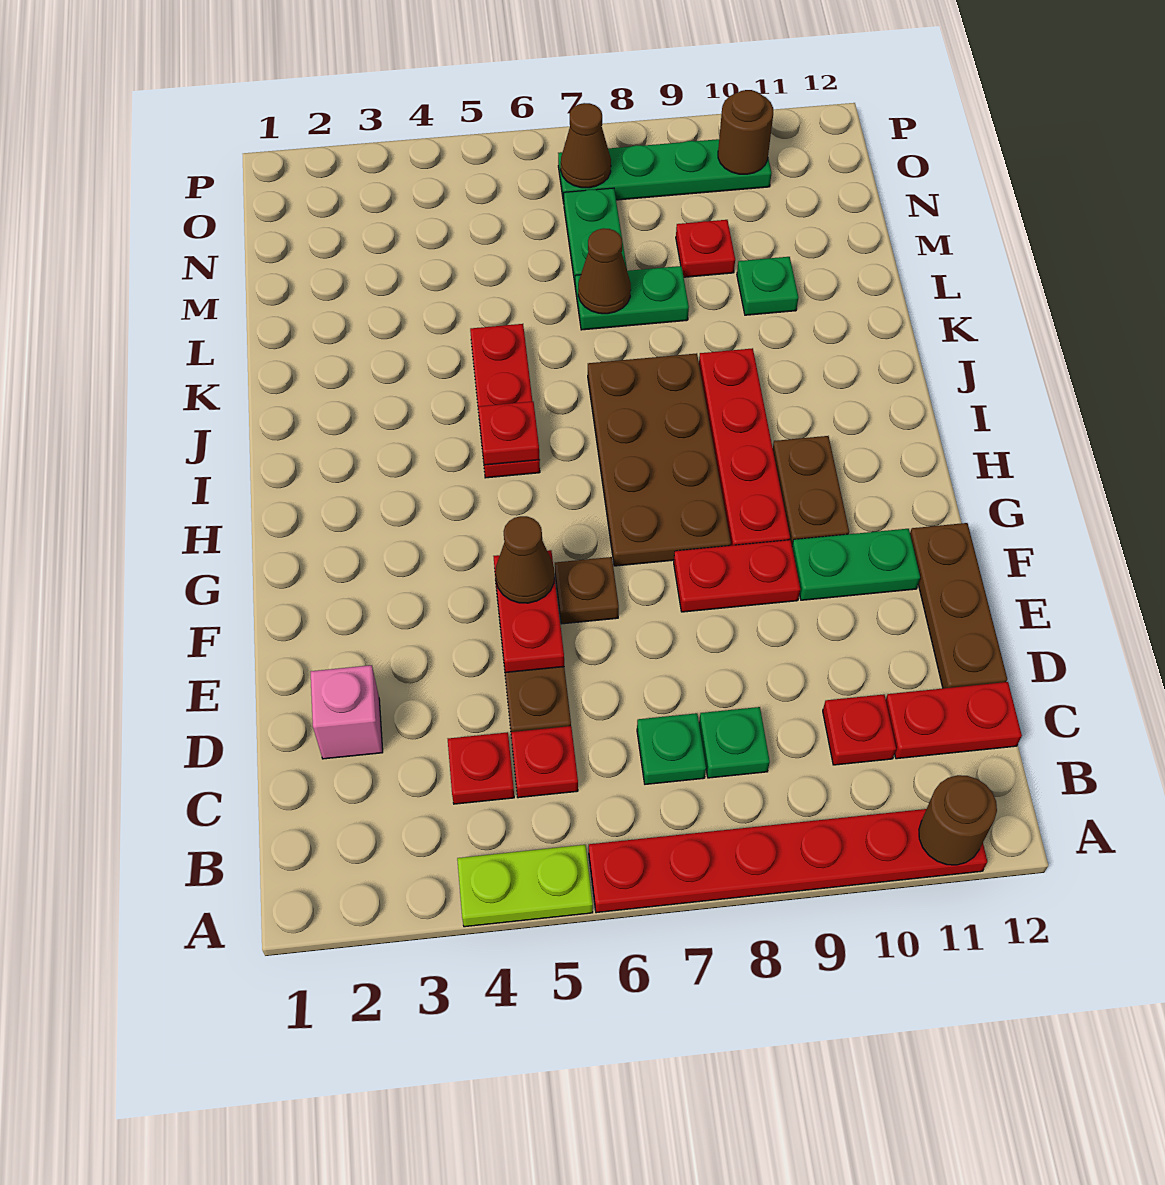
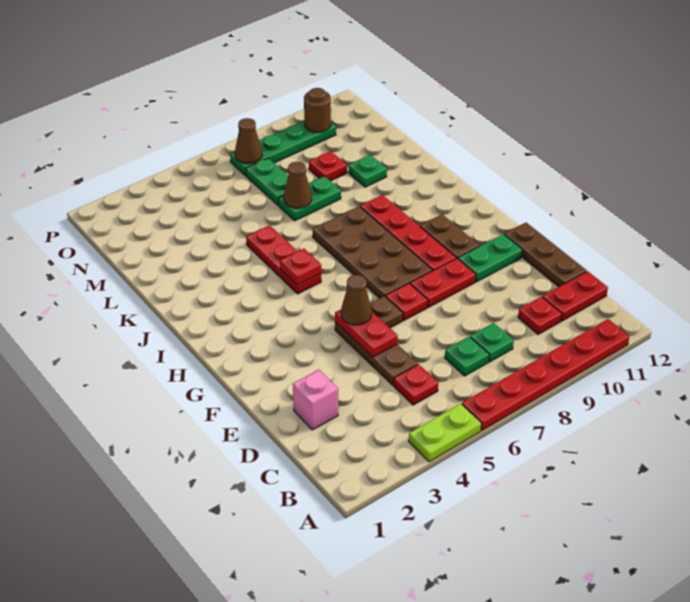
brown 1x1 round brick [919,775,997,865] -> none
red 1x1 plate [448,732,514,804] -> red 1x1 plate moved to [386,283,428,320]

